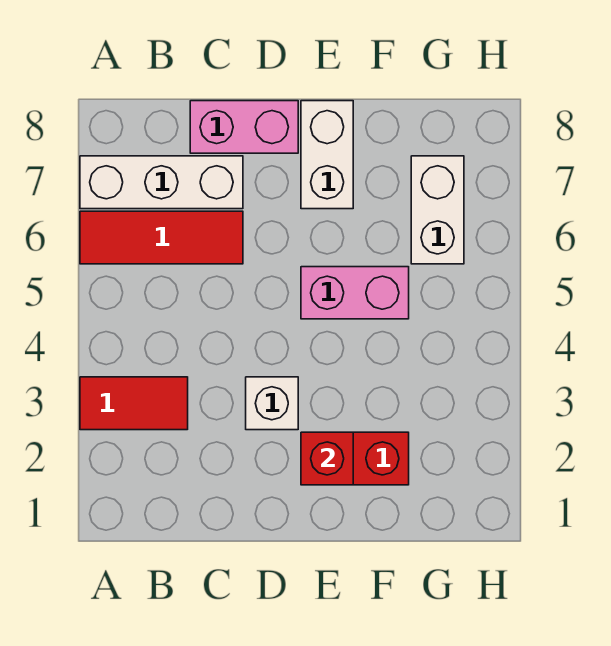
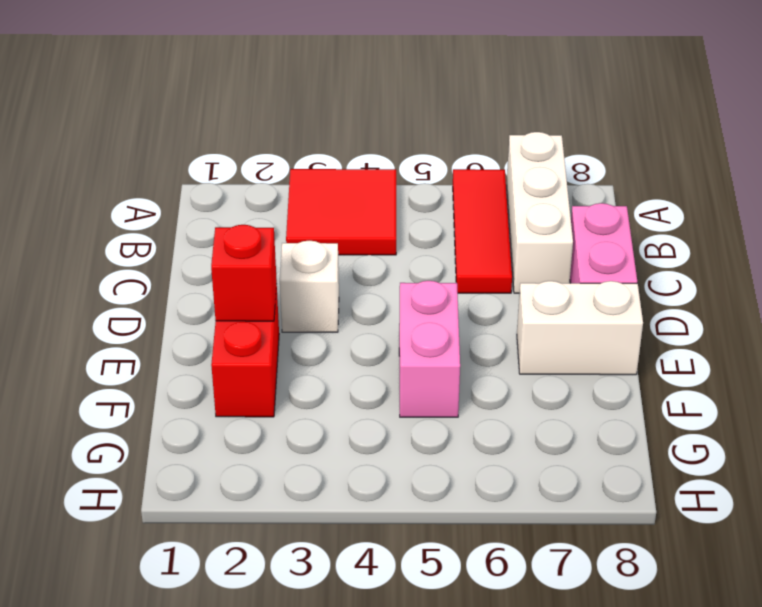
red 1x2 tile [80,377,188,430] -> red 2x2 tile [286,169,396,255]
white 1x2 brick [411,156,464,264] -> none

